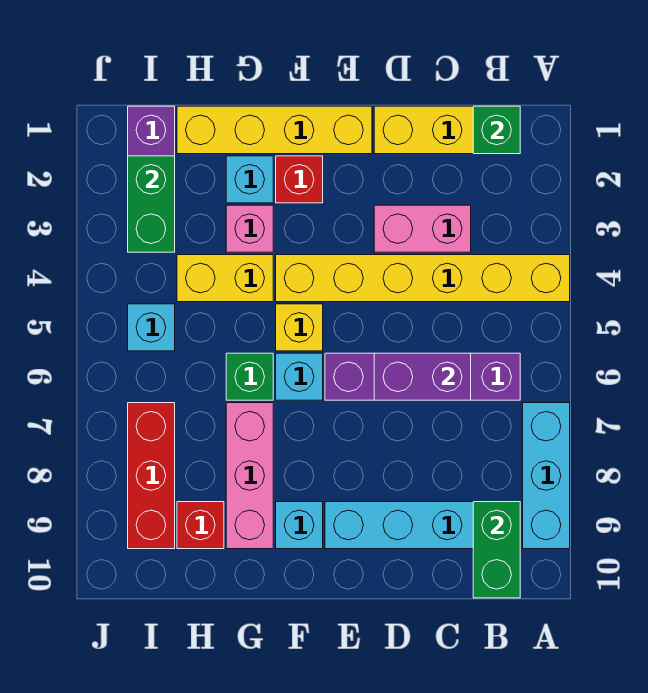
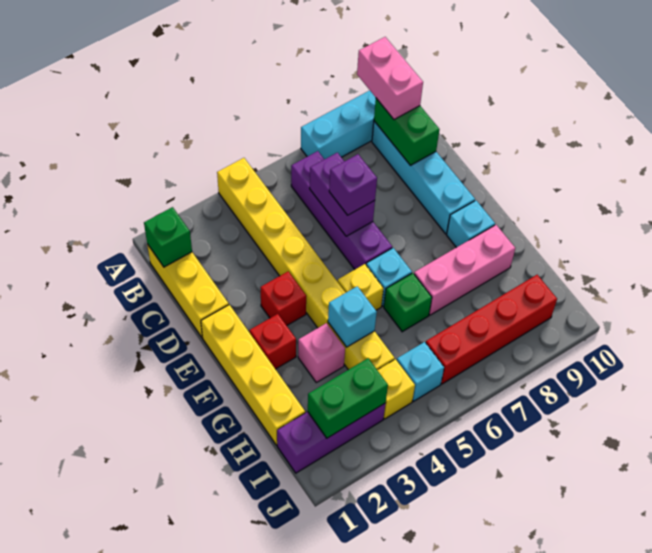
green 1x2 brick [473,502,520,598] -> green 1x2 brick turned to [374,98,440,165]
pink 1x2 brick [374,205,471,252] -> pink 1x2 brick moved to [357,37,423,119]
none -> purple 1x1 brick [329,154,377,215]
cyan 1x1 brick [226,156,273,203] -> cyan 1x1 brick moved to [328,286,377,347]
red 1x1 brick [177,502,224,549] -> red 1x1 brick moved to [260,272,306,326]
none -> yellow 1x1 brick [377,359,415,419]
red 1x3 brick [128,403,175,549] -> red 1x4 brick [426,275,557,384]

